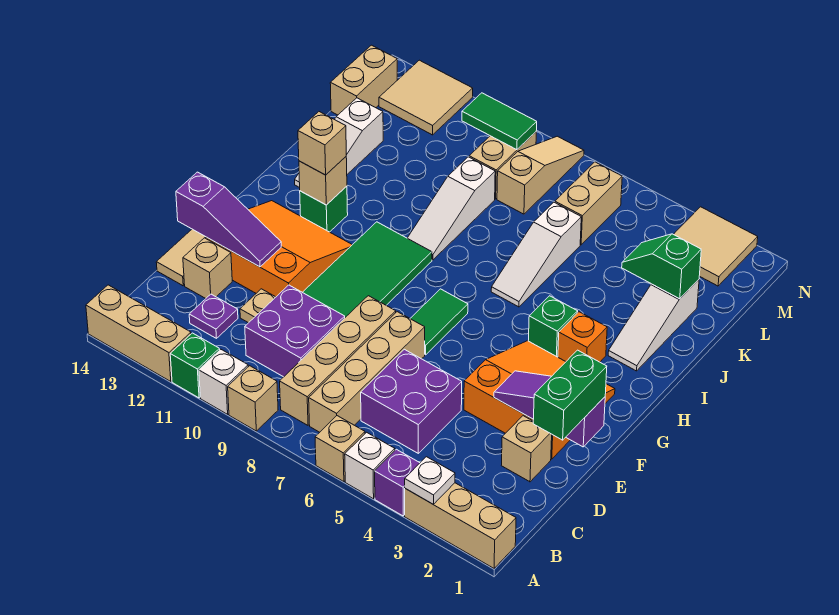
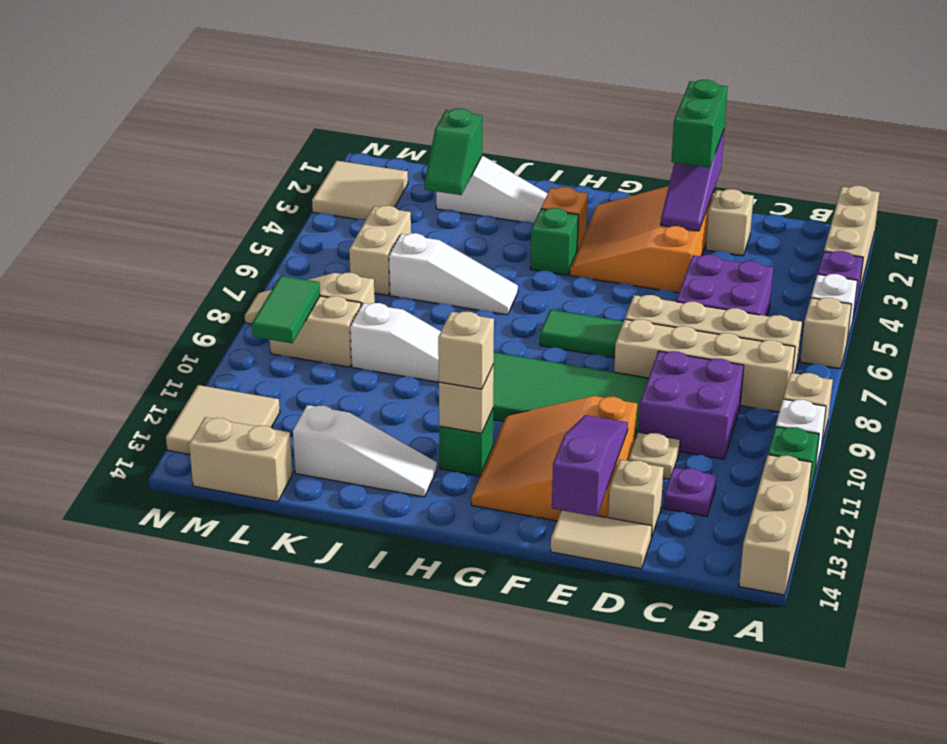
white 1x1 plate [405,457,455,505] -> none
green 1x2 brick [533,350,607,440] -> green 1x2 brick turned to [671,80,728,168]
tan 1x2 brick [555,162,622,245] -> tan 1x2 brick turned to [349,206,411,295]

